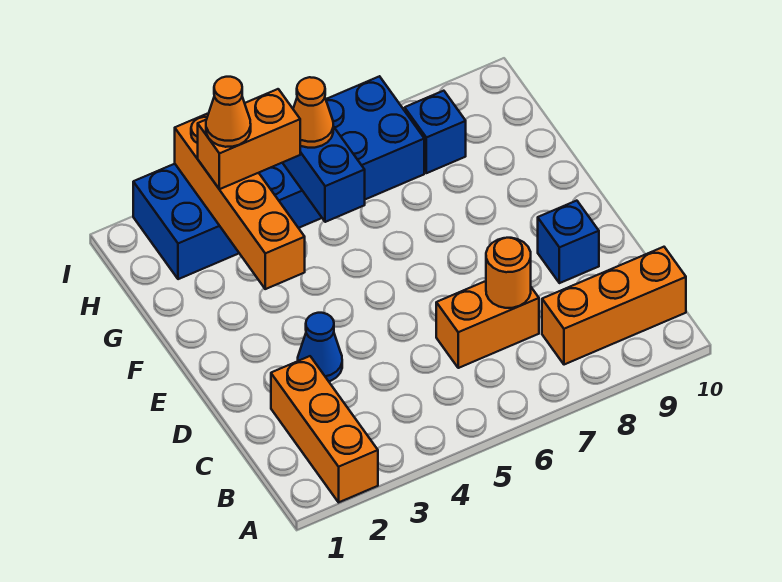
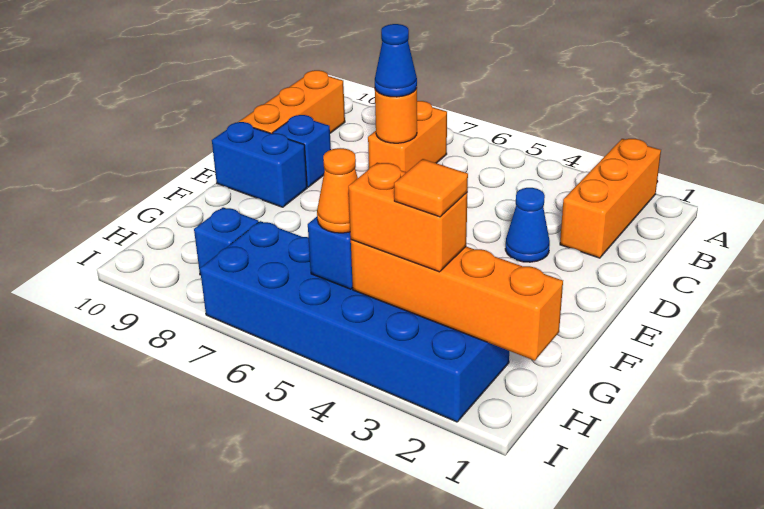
orange 1x3 brick [542,247,686,365] -> orange 1x3 brick turned to [239,70,345,134]
orange 1x2 brick [436,281,539,368] -> orange 1x2 brick turned to [368,101,447,172]
none -> blue 1x1 cone [375,24,417,97]
none -> blue 1x2 brick [212,122,307,207]
orange 1x4 brick [175,113,305,289] -> orange 1x4 brick turned to [351,240,563,361]
orange 1x1 cone [206,77,251,147] -> orange 1x1 tile [394,159,468,217]

